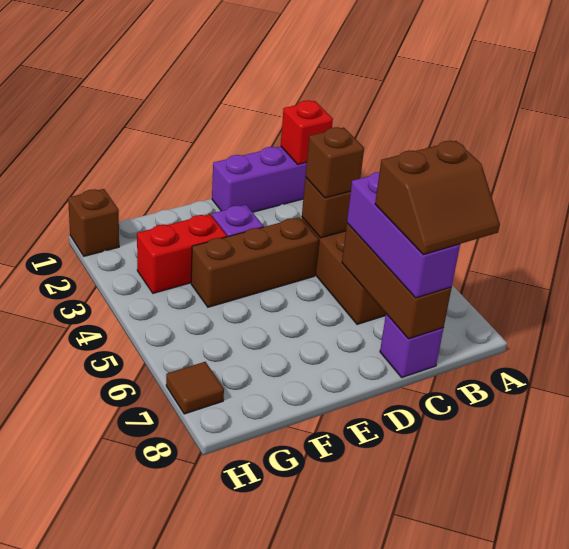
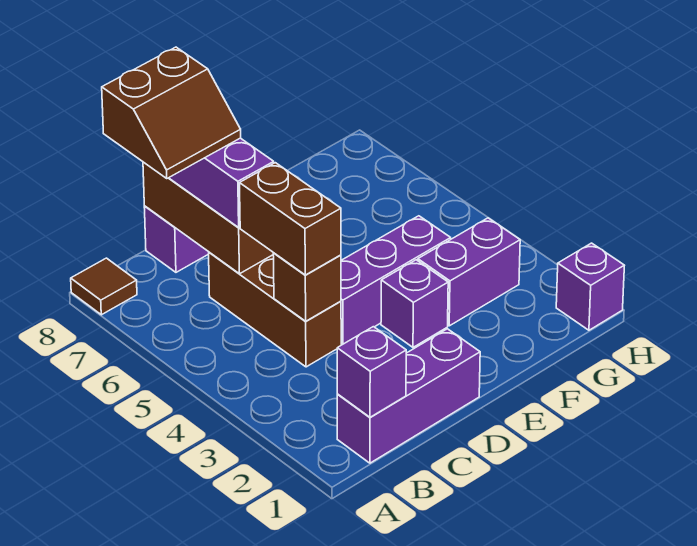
red 1x1 brick [281,100,333,164] -> purple 1x1 brick [337,327,406,417]
brown 2x2 slope [375,141,500,255] -> brown 2x2 slope turned to [102,47,241,178]
brown 1x1 brick [305,127,364,198] -> brown 1x2 brick [240,163,341,275]
brown 1x3 brick [191,217,319,307] -> purple 1x3 brick [341,216,451,345]
red 1x2 brick [137,214,227,293] -> purple 1x2 brick [418,218,520,326]
brown 1x1 brick [68,189,119,256] -> purple 1x1 brick [556,243,624,330]
brown 1x1 tile [166,362,224,414] -> brown 1x1 tile moved to [71,258,137,315]

